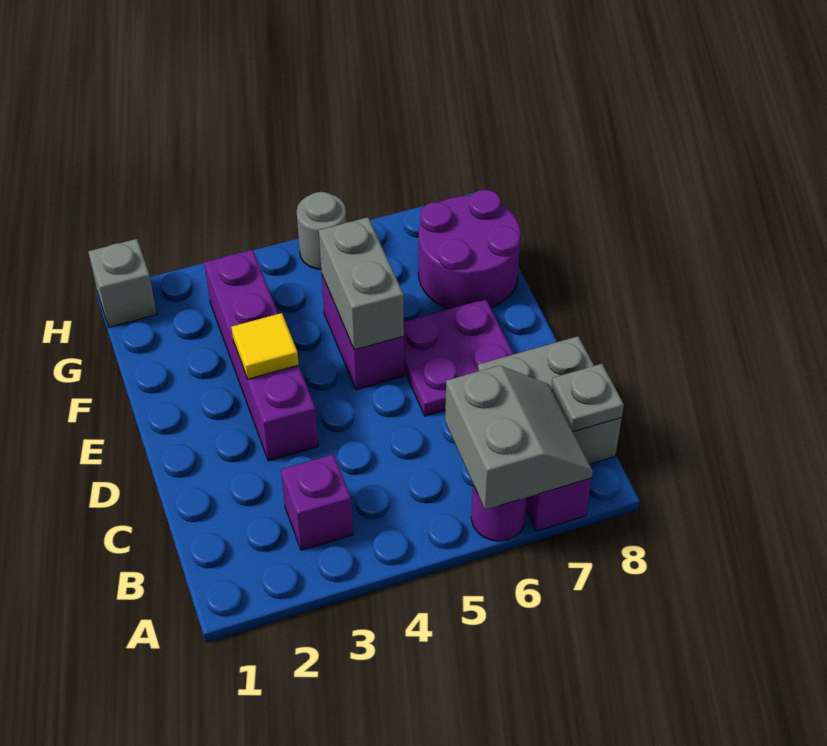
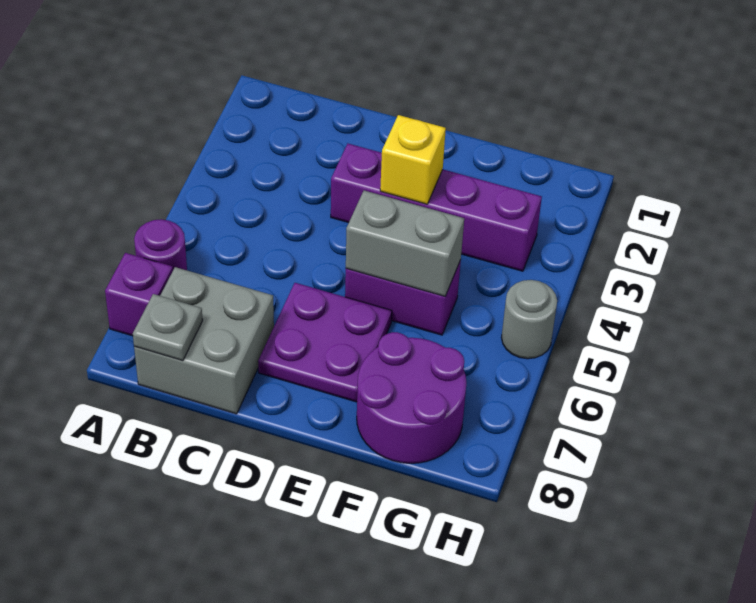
grey 2x2 slope [445,365,593,510] -> none
purple 1x1 brick [281,454,353,550] -> none
yellow 1x1 tile [232,313,299,379] -> yellow 1x1 brick [380,115,446,204]
grey 1x1 brick [88,239,157,327] -> none

